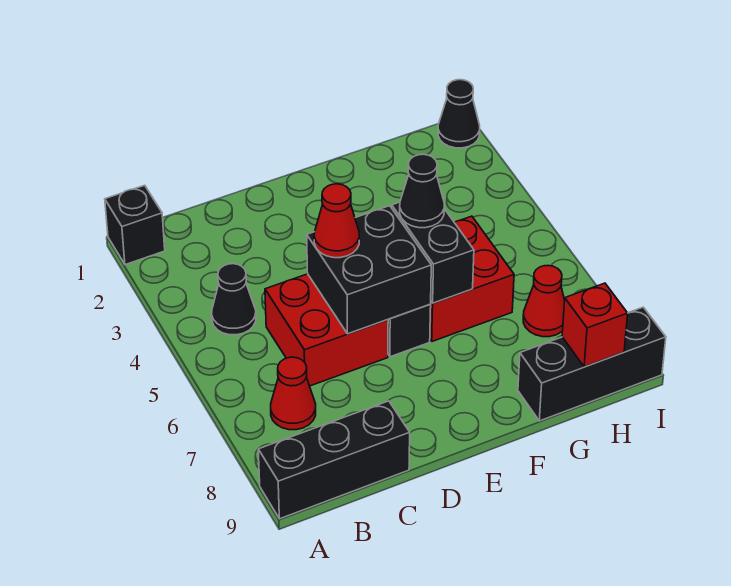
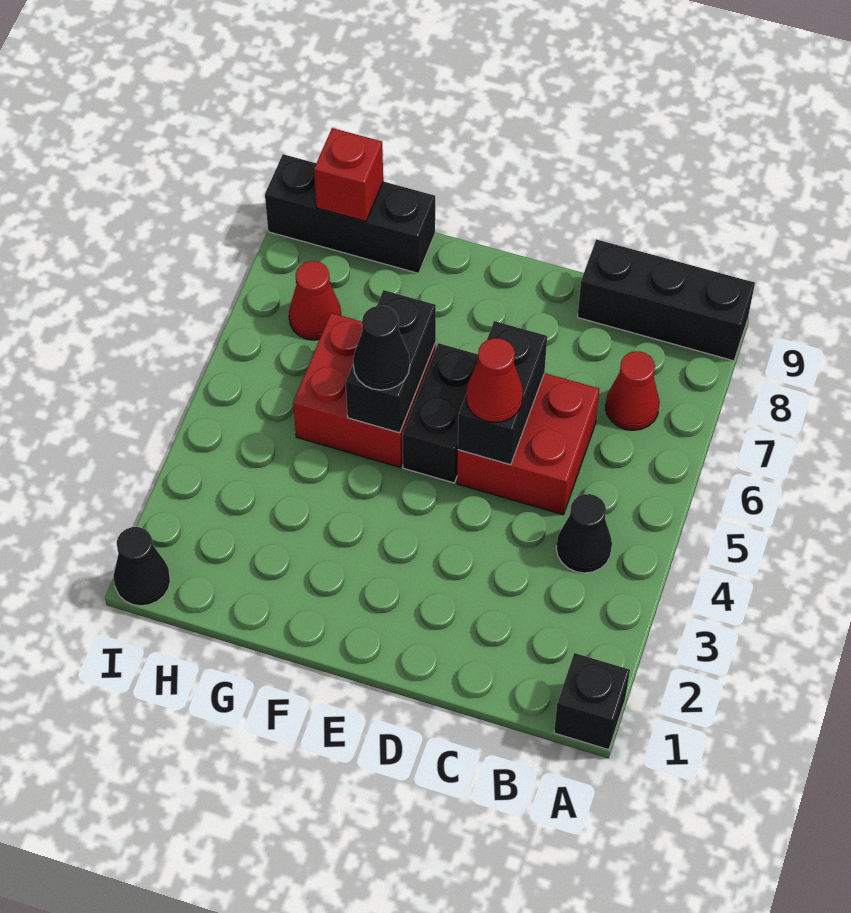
black 2x2 brick [307,206,431,334] -> black 1x2 brick [458,321,547,465]

